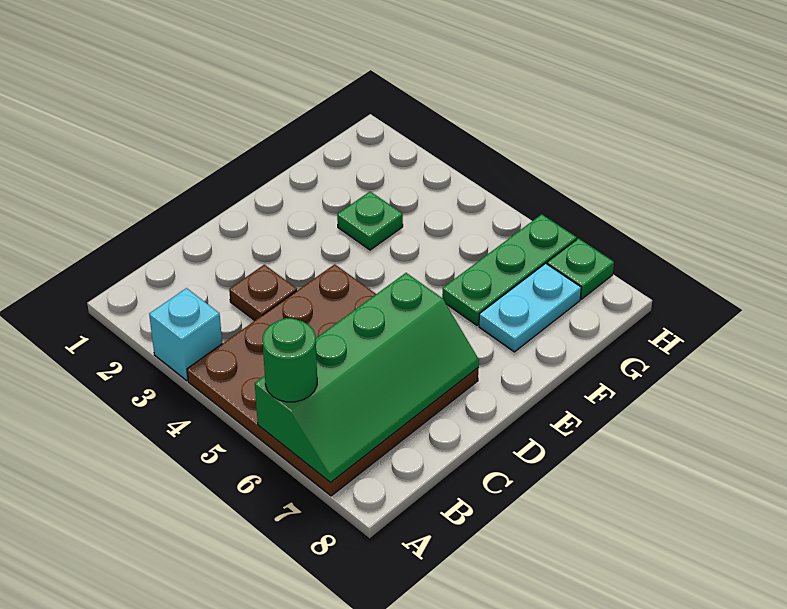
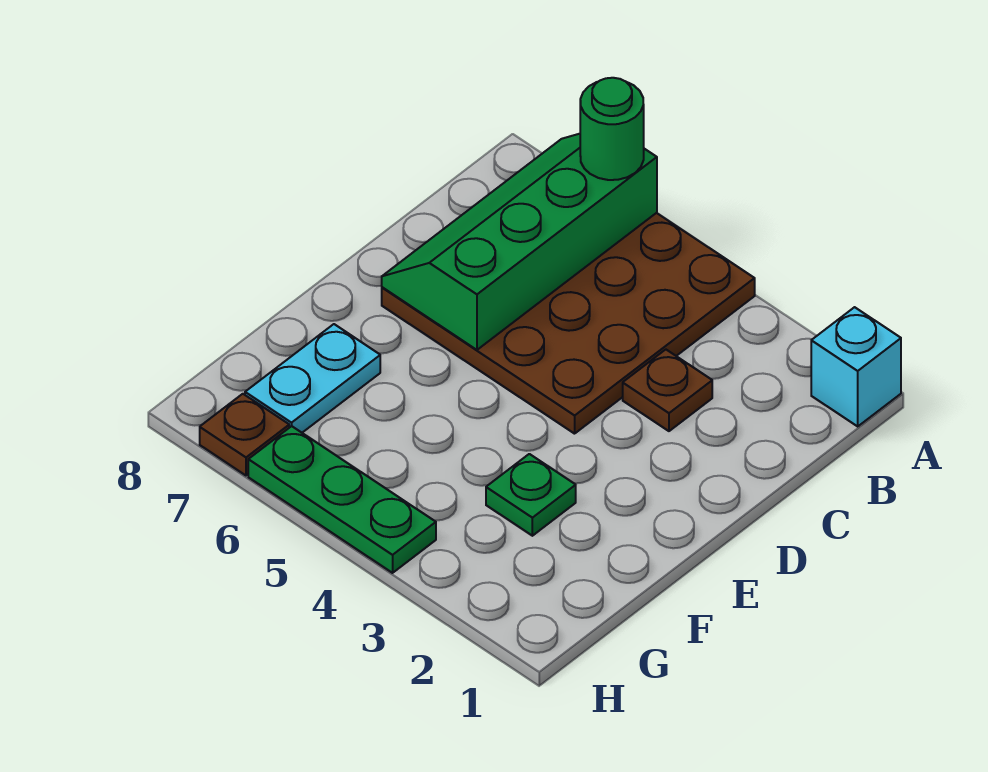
cyan 1x1 brick [149,288,222,381] -> cyan 1x1 brick moved to [811,307,901,426]
green 1x3 plate [442,214,577,325] -> green 1x3 plate turned to [248,426,436,573]
green 1x1 plate [547,238,614,299] -> brown 1x1 plate [200,394,289,475]

